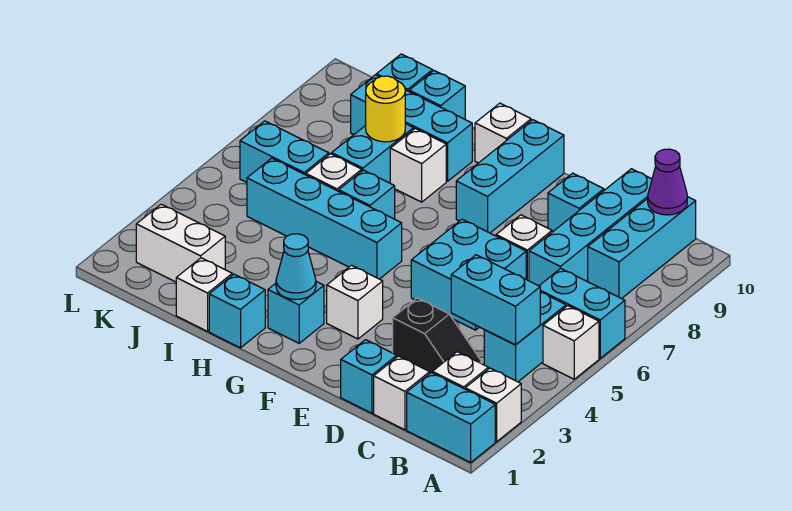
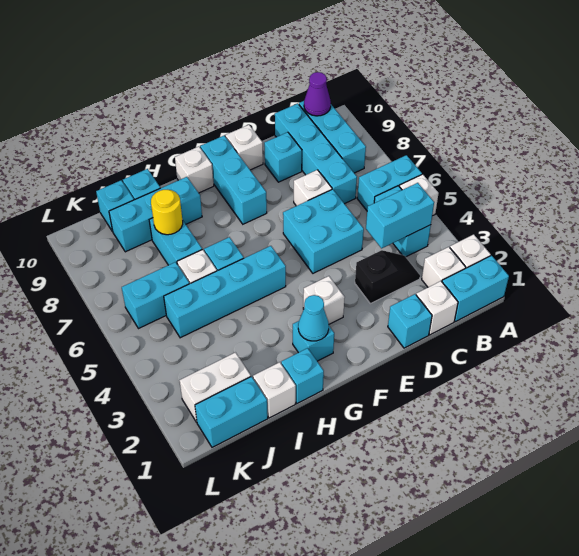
white 1x1 brick [390,129,446,202] -> white 1x1 brick moved to [225,125,263,170]
none -> cyan 1x2 brick [195,377,268,447]

